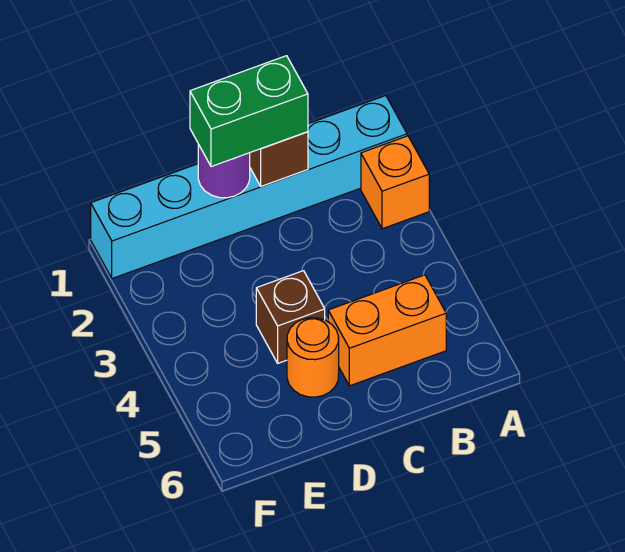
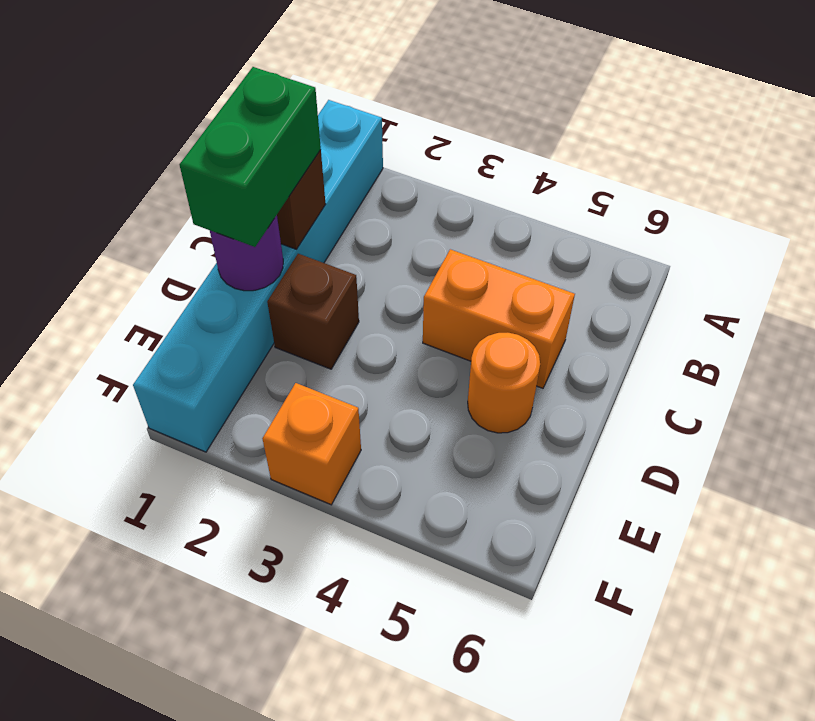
orange 1x1 brick [361,136,429,229] -> orange 1x1 brick moved to [262,383,361,505]
orange 1x2 brick [328,275,446,386] -> orange 1x2 brick turned to [423,249,575,388]
brown 1x1 brick [256,271,325,363] -> brown 1x1 brick moved to [267,254,359,369]

